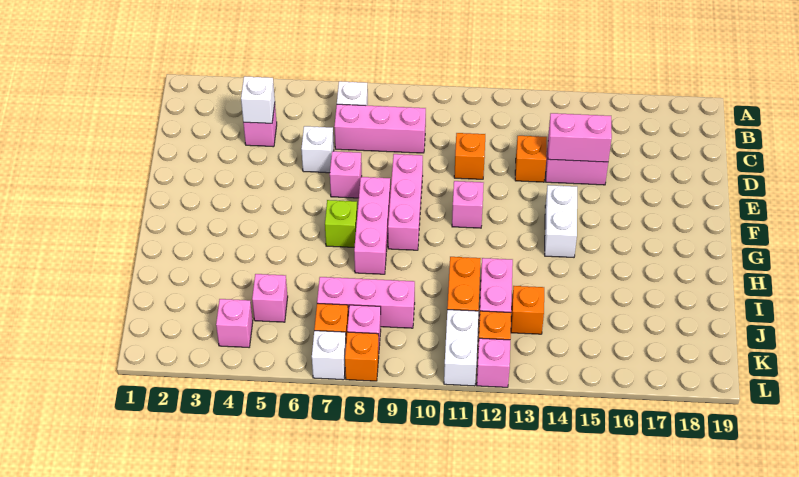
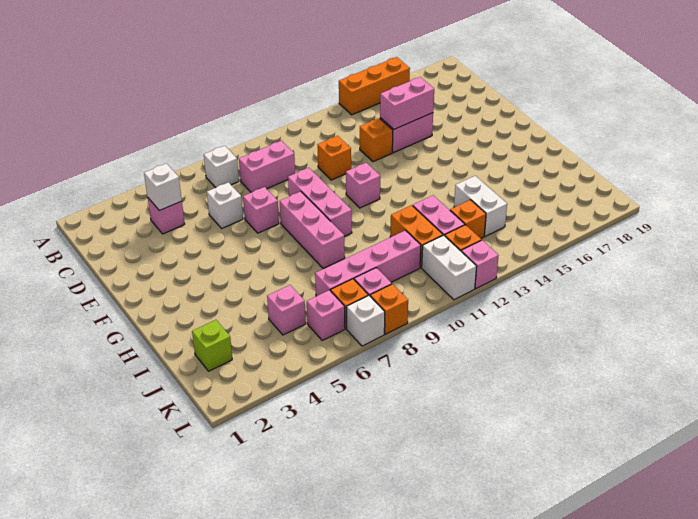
none -> orange 1x3 brick [339,57,410,115]
pink 1x3 brick [334,104,426,153] -> pink 1x2 brick [239,141,295,192]
white 1x2 brick [545,185,577,257] -> white 1x2 brick moved to [454,176,507,236]
lime 1x1 brick [325,200,357,247] -> lime 1x1 brick moved to [192,320,232,371]
pink 1x3 brick [317,277,415,328] -> pink 1x4 brick [315,230,421,296]
pink 1x1 brick [216,299,253,347] -> pink 1x1 brick moved to [307,290,345,340]

